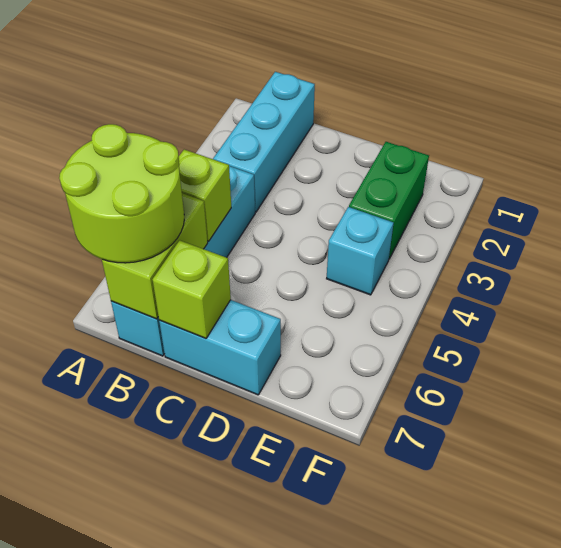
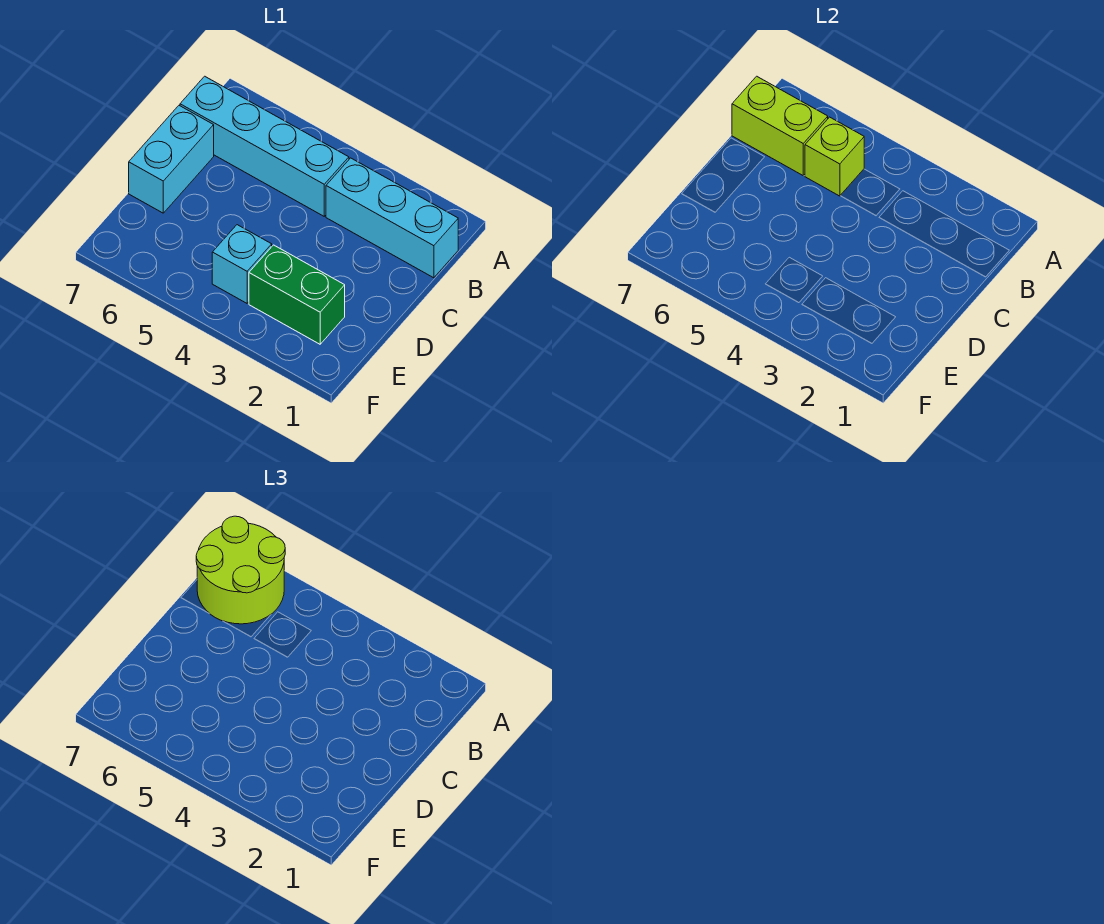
lime 1x1 brick [152,240,231,339] -> none

